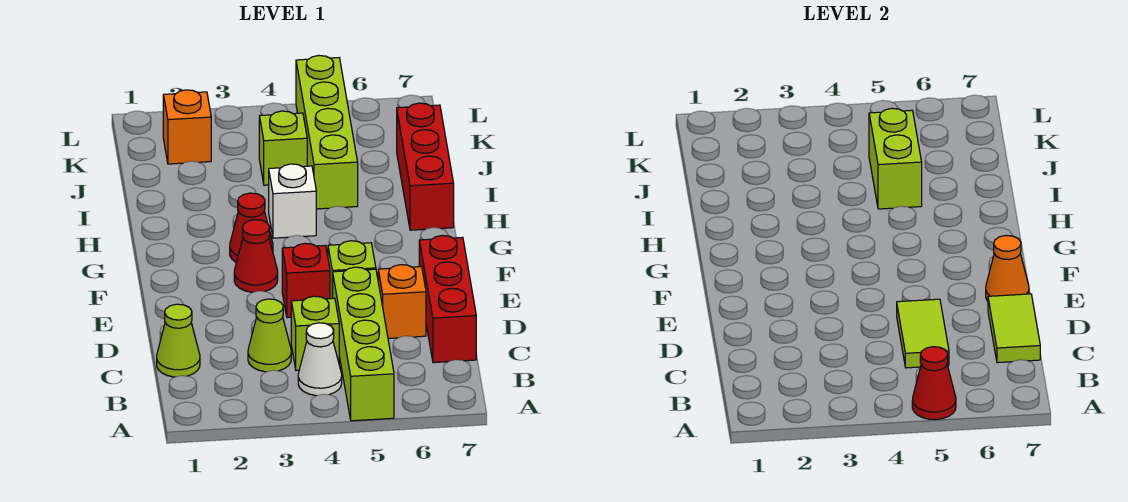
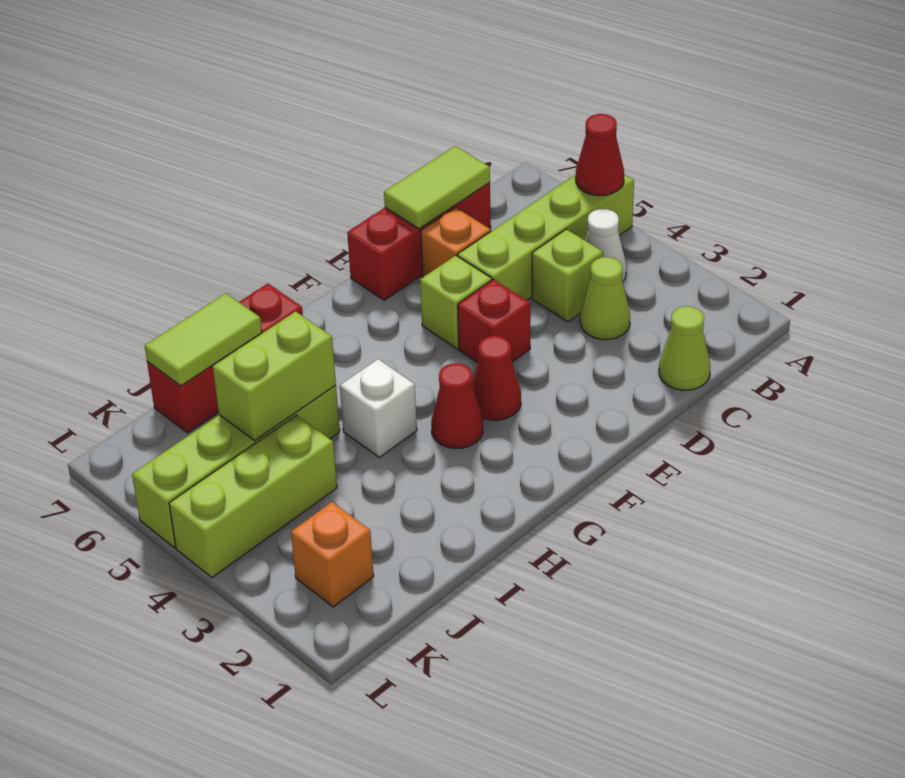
lime 1x2 tile [897,299,949,368] -> lime 1x2 tile moved to [145,293,262,386]
orange 1x1 cone [986,235,1029,301] -> none
lime 1x1 brick [259,111,307,185] -> lime 1x3 brick [169,415,337,578]

